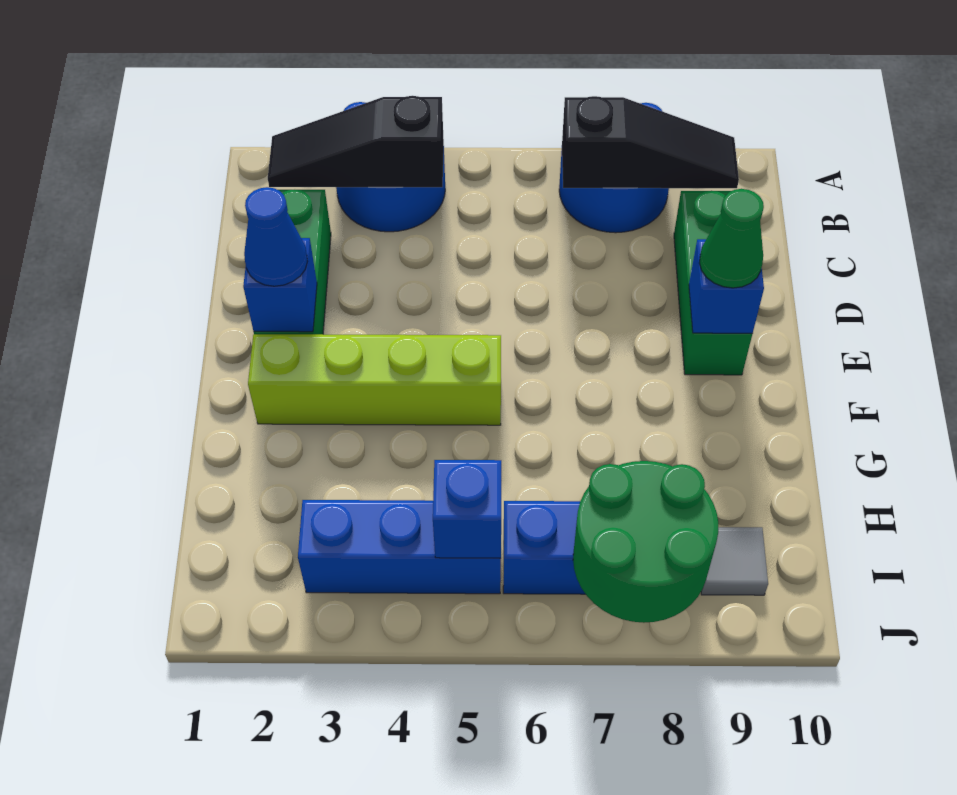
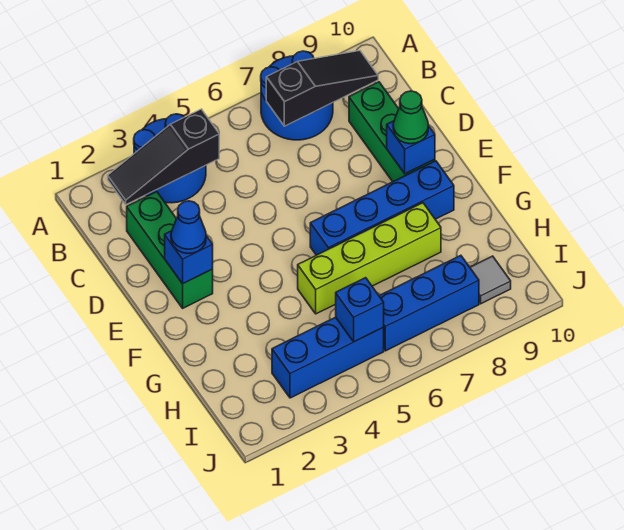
lime 1x4 brick [248,334,501,425] -> lime 1x4 brick moved to [298,203,441,314]
none -> blue 1x4 brick [310,161,454,255]
green 2x2 round brick [573,461,718,623] -> none

